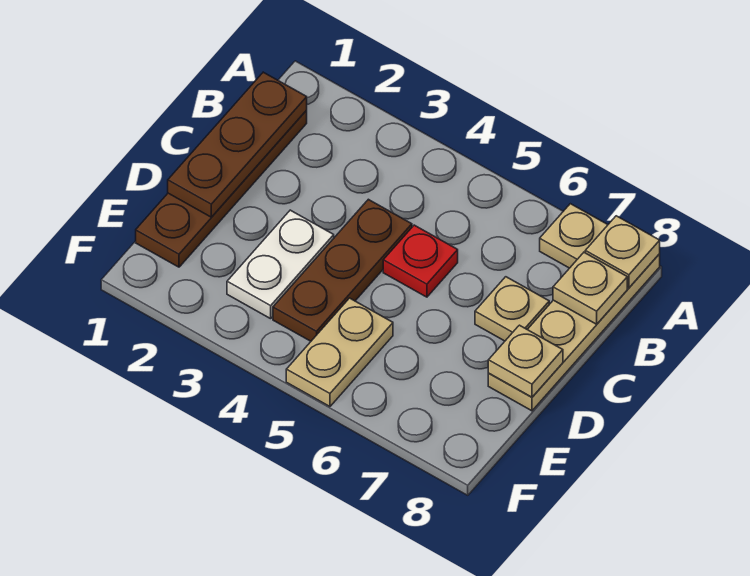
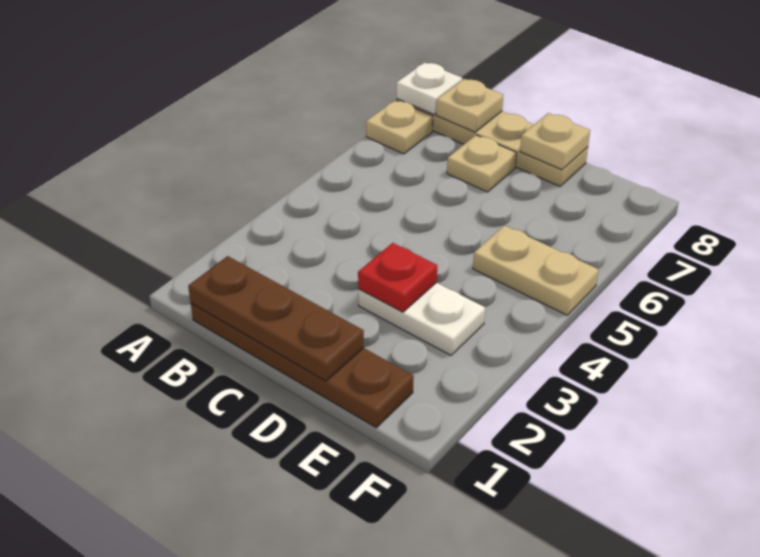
tan 1x1 plate [585,216,660,288] -> white 1x1 plate [397,62,462,114]
brown 1x3 plate [273,199,412,341] -> none
red 1x1 plate [383,225,458,297] -> red 1x1 plate moved to [358,243,437,312]

